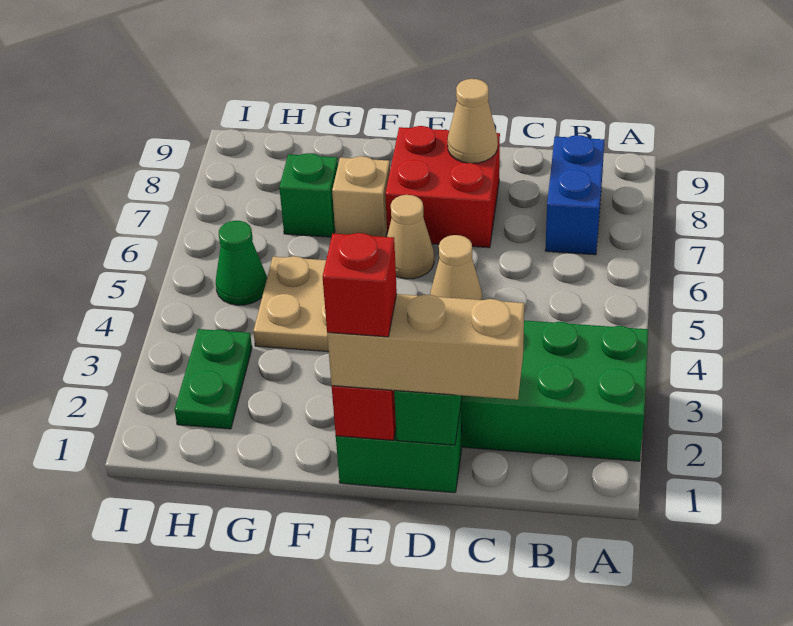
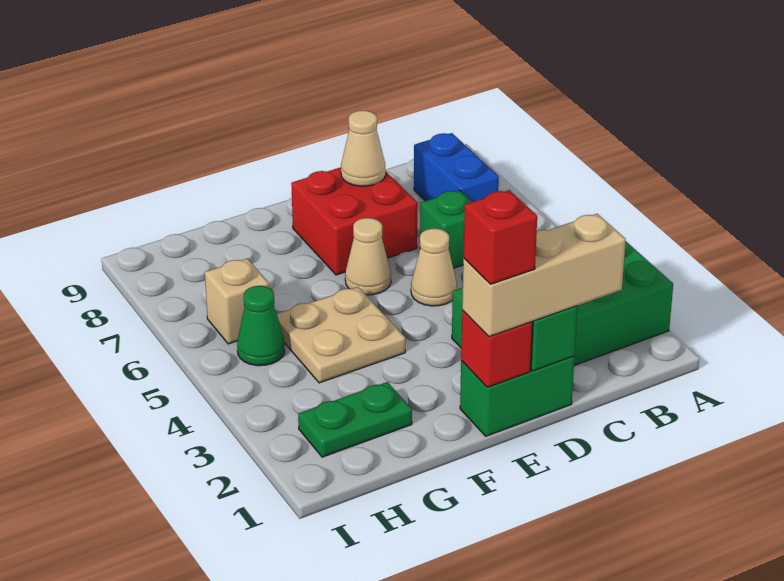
tan 1x1 brick [332,156,390,237] -> tan 1x1 brick moved to [205,259,269,344]
green 1x1 brick [279,153,338,237] -> green 1x1 brick moved to [420,190,472,268]
green 1x2 plate [175,329,252,429] -> green 1x2 plate turned to [298,382,412,457]

